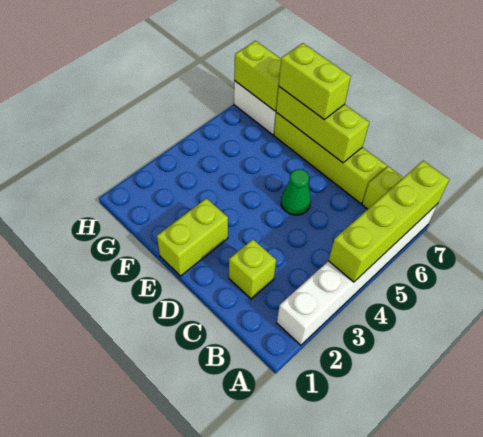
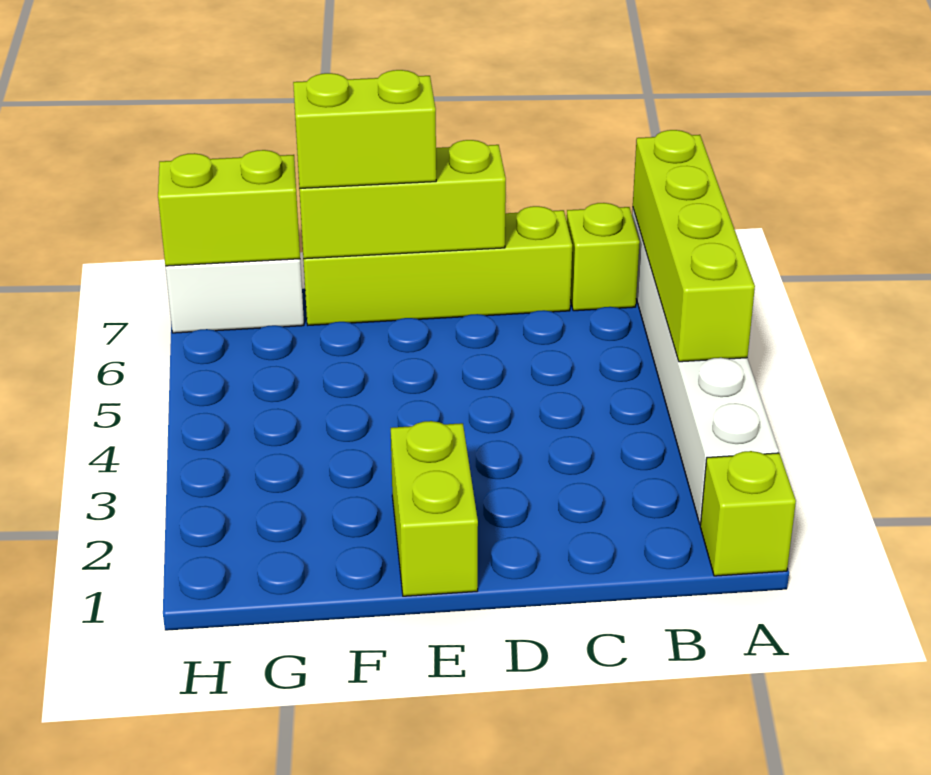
lime 1x1 brick [229,239,276,299] -> lime 1x1 brick moved to [700,451,796,576]
green 1x1 cone [281,169,311,215] -> none

